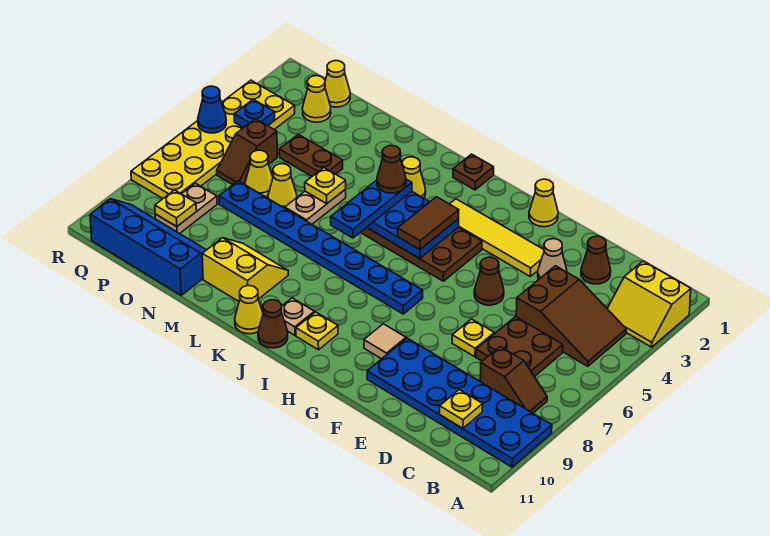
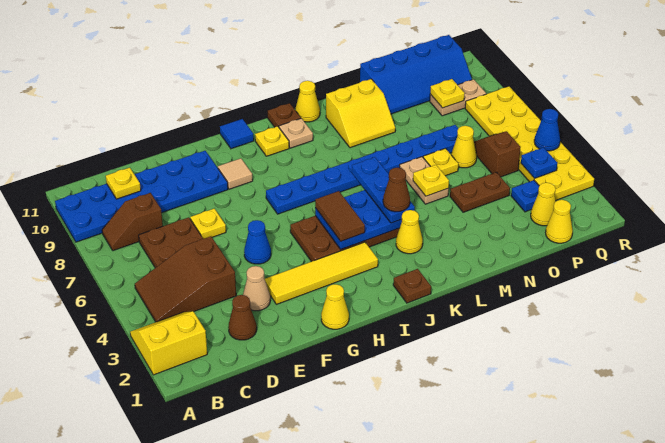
brown 1x1 cone [474,257,504,305] -> blue 1x1 cone [244,220,271,264]
none -> blue 1x1 tile [220,119,254,149]
brown 1x1 cone [258,300,288,348] -> brown 1x1 plate [267,103,301,127]
yellow 1x1 cone [268,164,297,208] -> yellow 1x1 plate [423,148,458,176]
none -> blue 1x1 plate [511,180,539,212]
tan 1x2 plate [155,183,217,234] -> tan 1x2 plate turned to [430,79,486,116]

